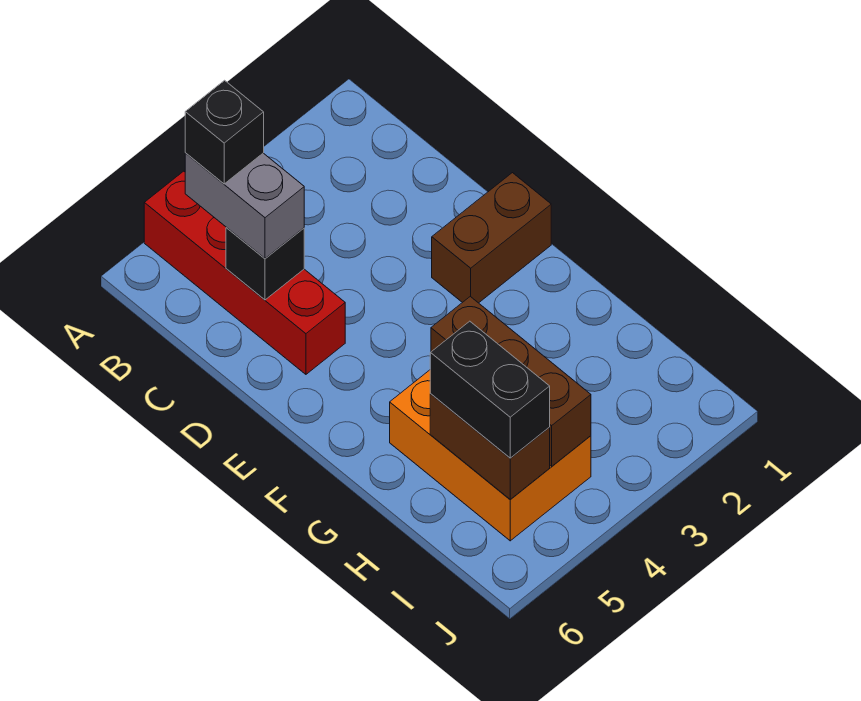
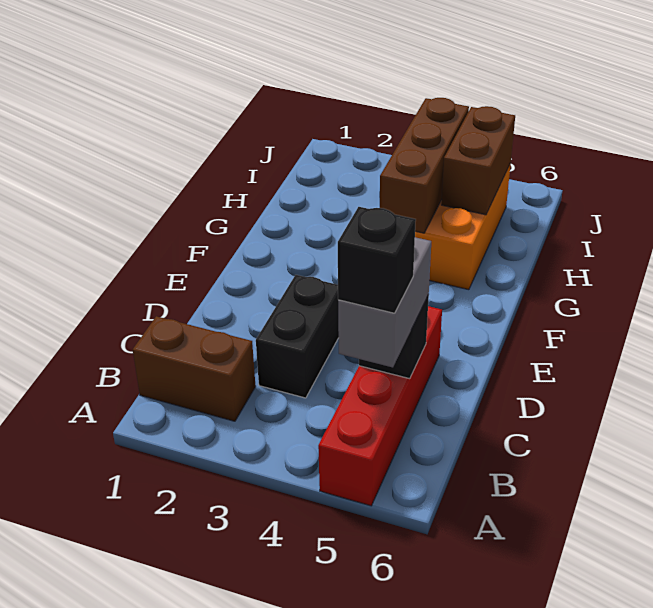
brown 1x2 brick [432,173,551,303] -> brown 1x2 brick moved to [133,316,256,421]
black 1x2 brick [430,321,550,458] -> black 1x2 brick moved to [256,275,339,398]

